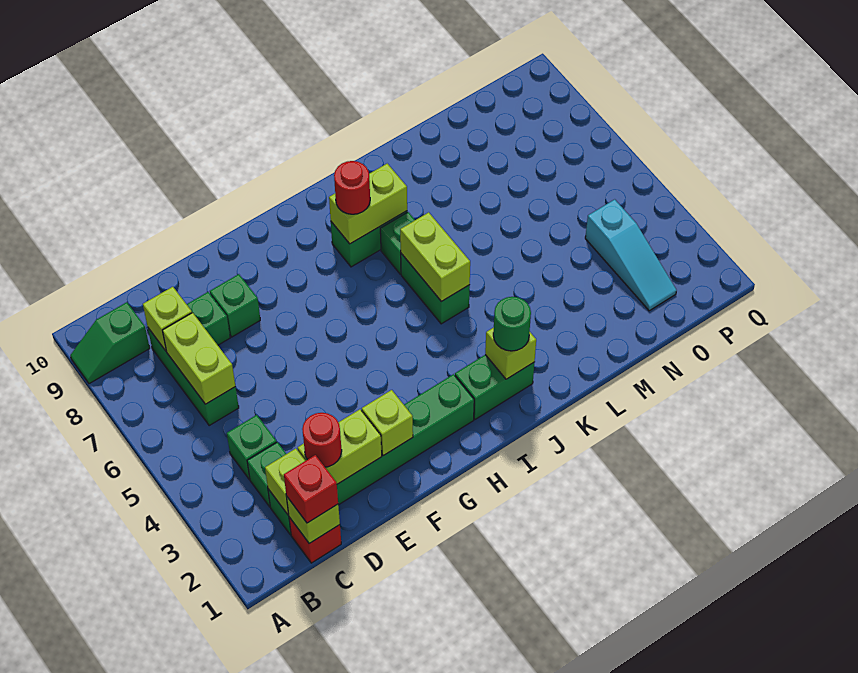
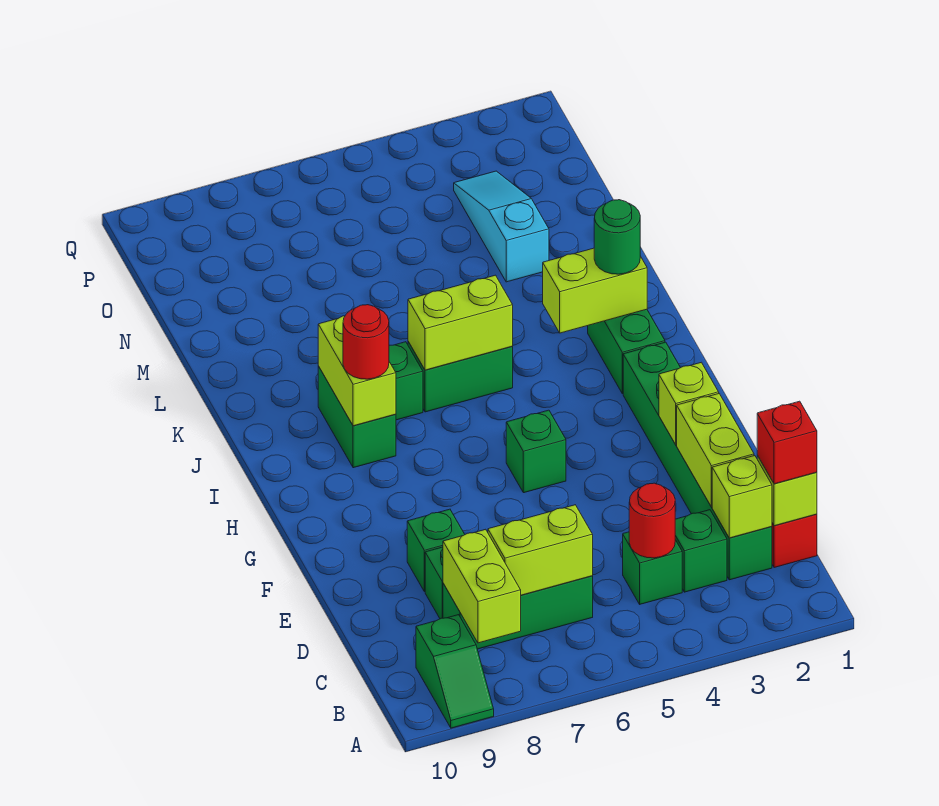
lime 1x1 brick [143,287,192,351] -> lime 1x2 brick [443,529,521,643]
red 1x1 round brick [302,413,342,467] -> red 1x1 round brick moved to [629,483,675,558]
none -> green 1x1 brick [506,410,566,493]
lime 1x1 brick [485,328,536,379] -> lime 1x2 brick [543,248,647,333]
cyan 1x3 slope [585,199,677,311] -> cyan 1x3 slope turned to [454,171,549,282]

